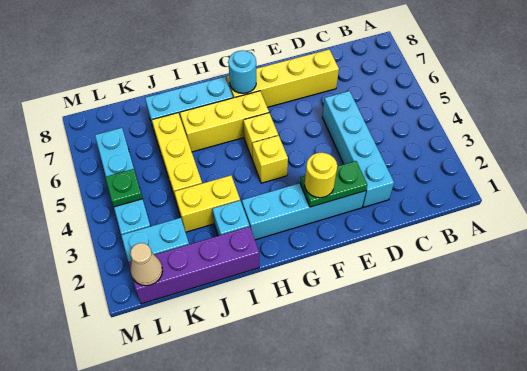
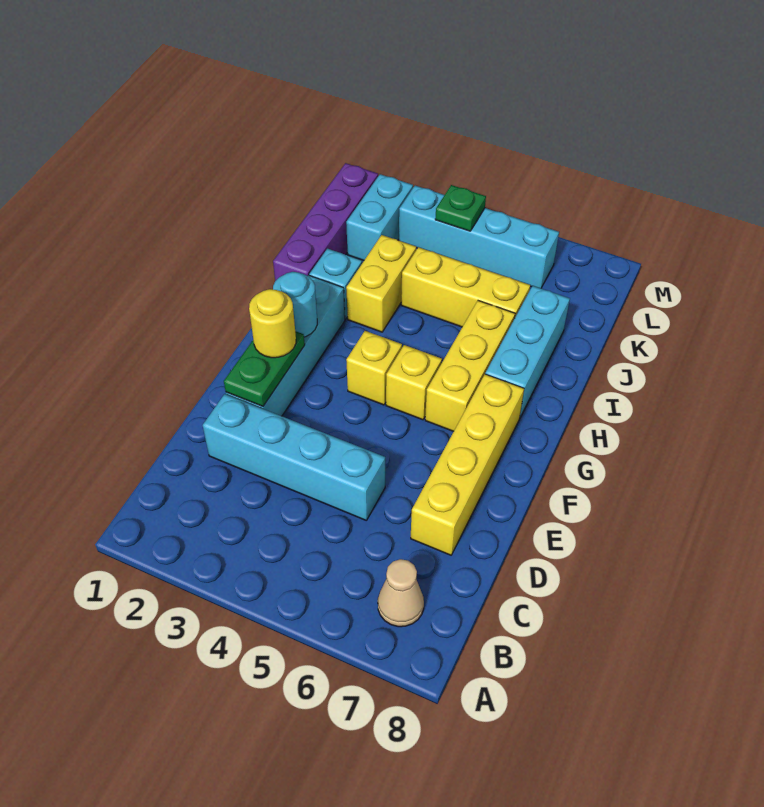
cyan 1x1 round brick [228,50,256,93] -> cyan 1x1 round brick moved to [273,272,317,337]
tan 1x1 cone [131,243,162,286] -> tan 1x1 cone moved to [378,559,424,627]

